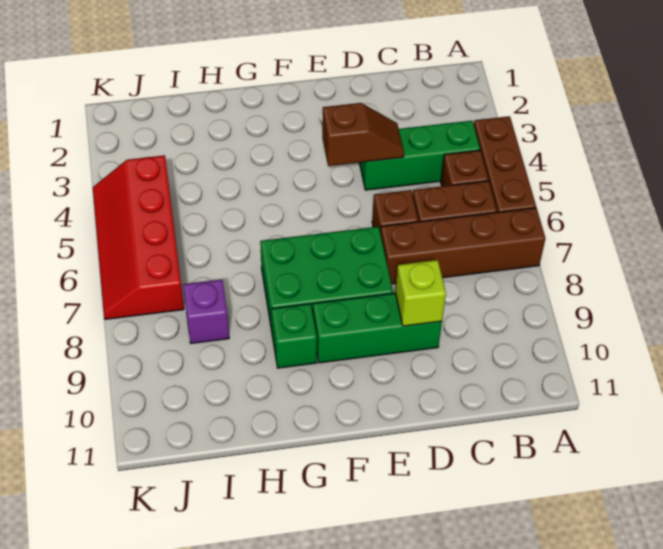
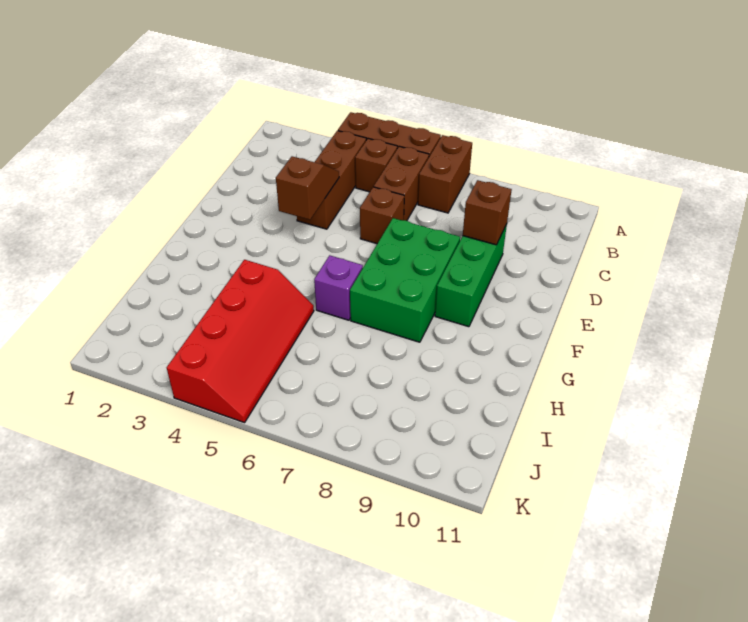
brown 1x4 brick [380,208,545,284] -> brown 1x2 brick [418,135,472,213]
green 1x3 brick [359,121,480,190] -> brown 1x3 brick [297,131,366,229]
lime 1x1 brick [395,260,446,326] -> brown 1x1 brick [463,180,512,245]
green 1x1 brick [271,304,317,368] -> none
purple 1x1 brick [183,280,229,343] -> purple 1x1 brick moved to [314,255,363,320]
red 2x4 slope [93,155,184,319] -> red 2x4 slope turned to [167,260,314,423]

